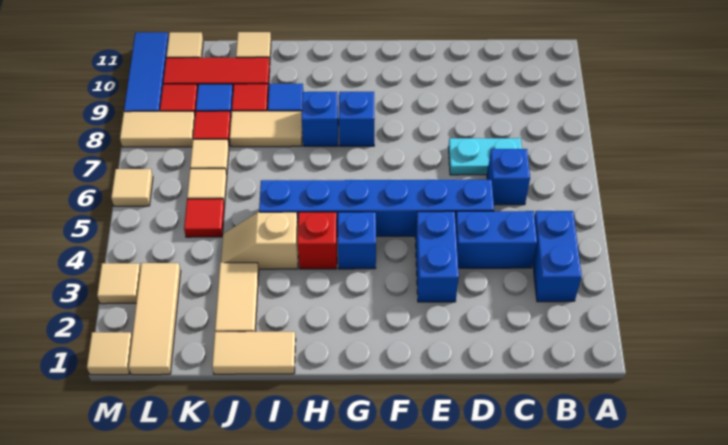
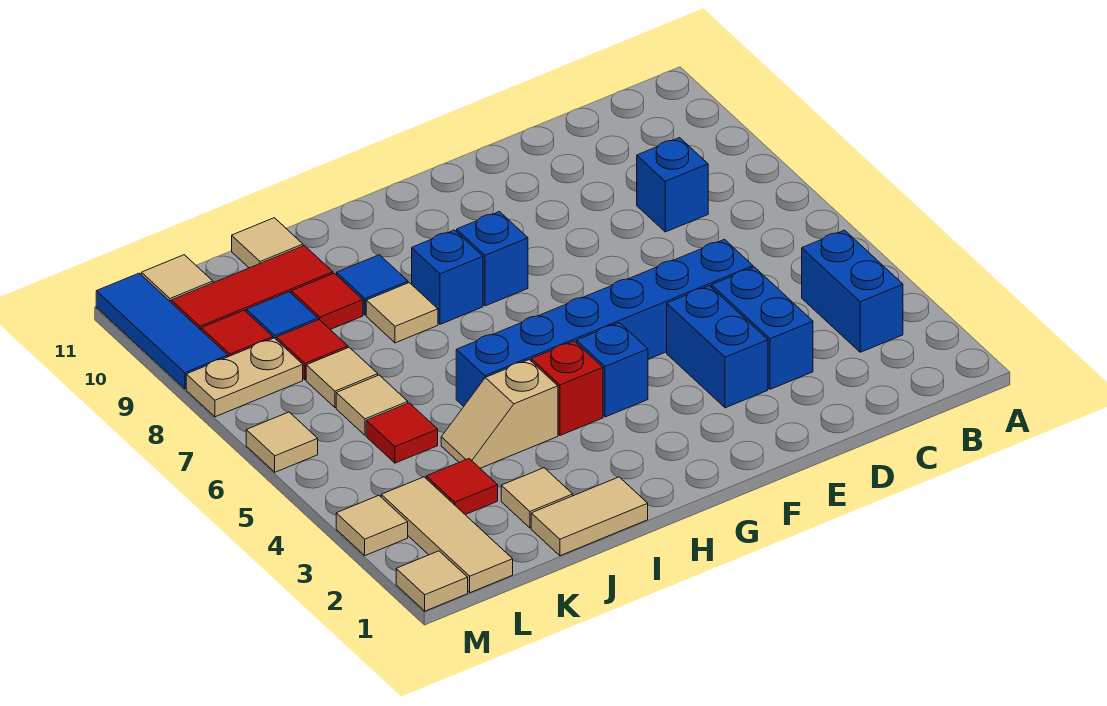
blue 1x2 brick [455,211,537,268] -> blue 1x2 brick turned to [712,267,813,389]
blue 1x1 brick [487,149,530,205] -> blue 1x1 brick moved to [637,138,708,232]
cyan 1x2 plate [448,138,522,175] -> none
tan 1x2 tile [230,111,302,147] -> tan 1x1 tile [366,283,438,343]
tan 1x2 tile [215,263,259,332] -> tan 1x1 tile [501,468,573,528]
none -> red 1x1 tile [426,459,498,514]
tan 1x2 tile [120,111,195,147] -> tan 1x2 plate [186,338,303,417]

